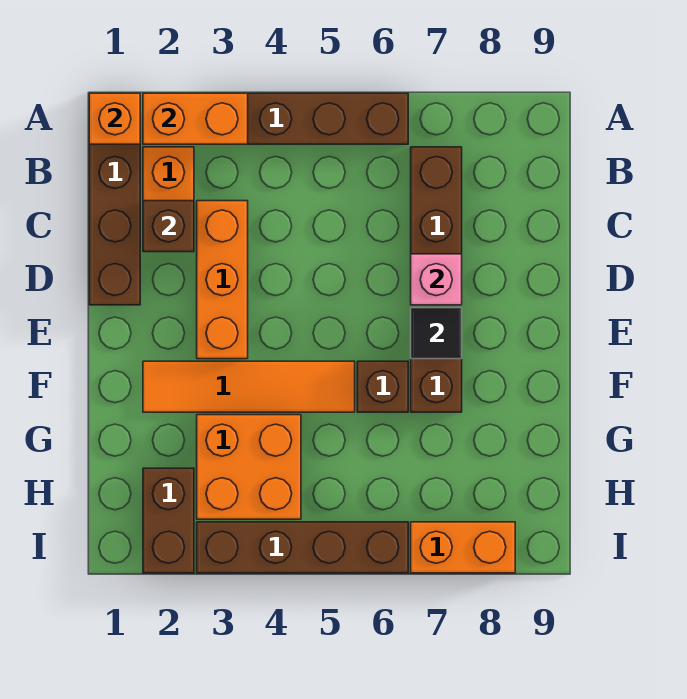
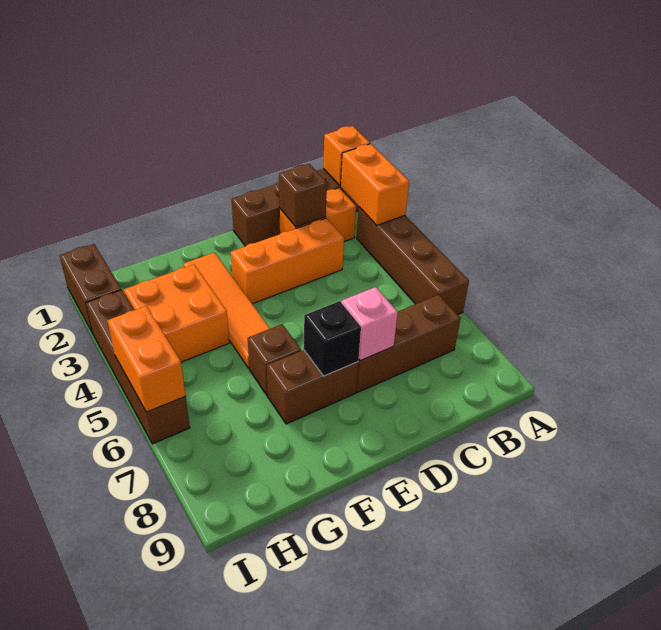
black 1x1 tile [411,308,462,359] -> black 1x1 brick [304,301,361,376]
brown 1x2 brick [143,468,194,573] -> brown 1x2 brick turned to [60,244,121,333]
orange 1x2 brick [411,522,515,573] -> orange 1x2 brick moved to [107,306,186,412]

